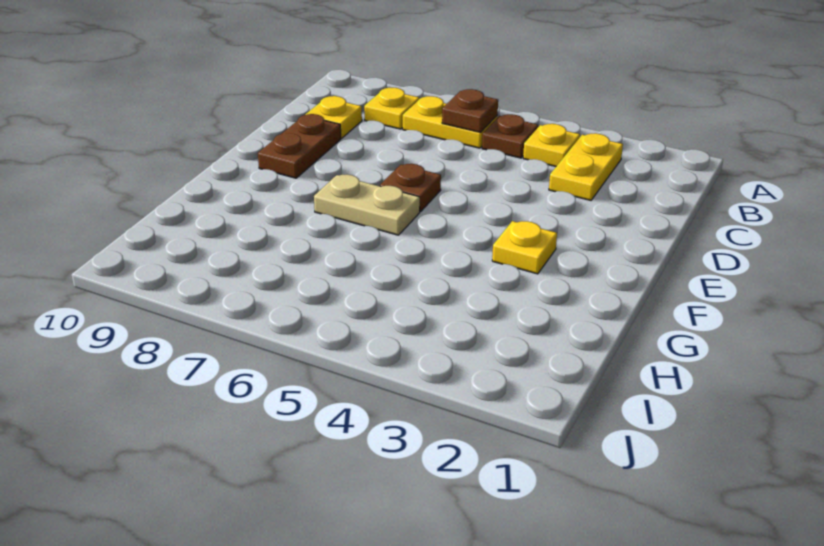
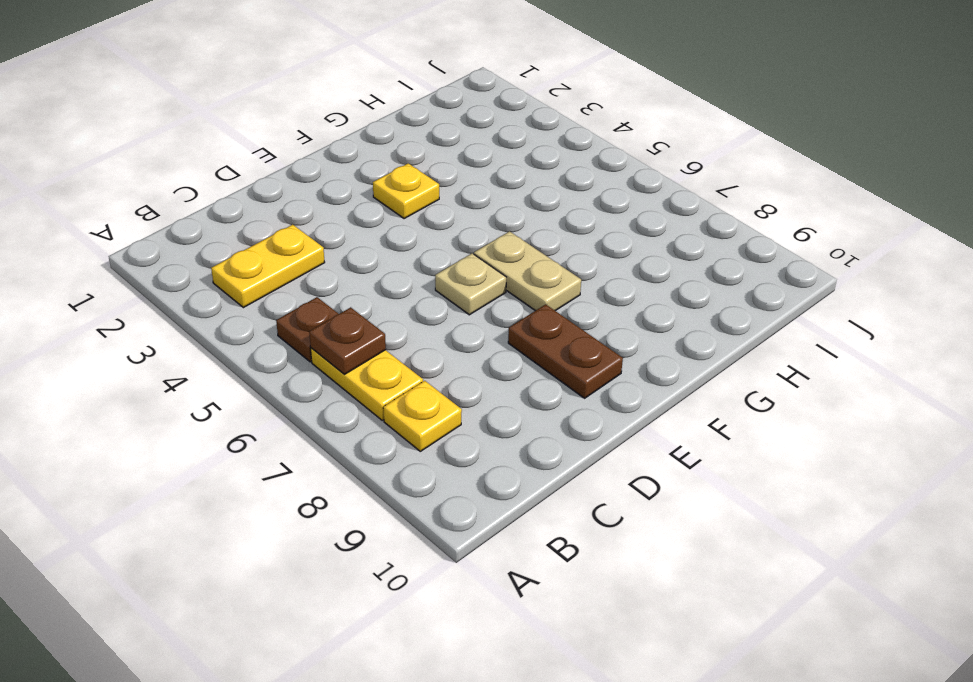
yellow 1x1 plate [523,124,580,166] -> none
yellow 1x1 plate [305,96,362,138] -> none
brown 1x2 plate [258,114,341,178] -> brown 1x2 plate turned to [508,304,623,398]
brown 1x1 plate [380,164,441,212] -> tan 1x1 plate [435,253,506,315]

